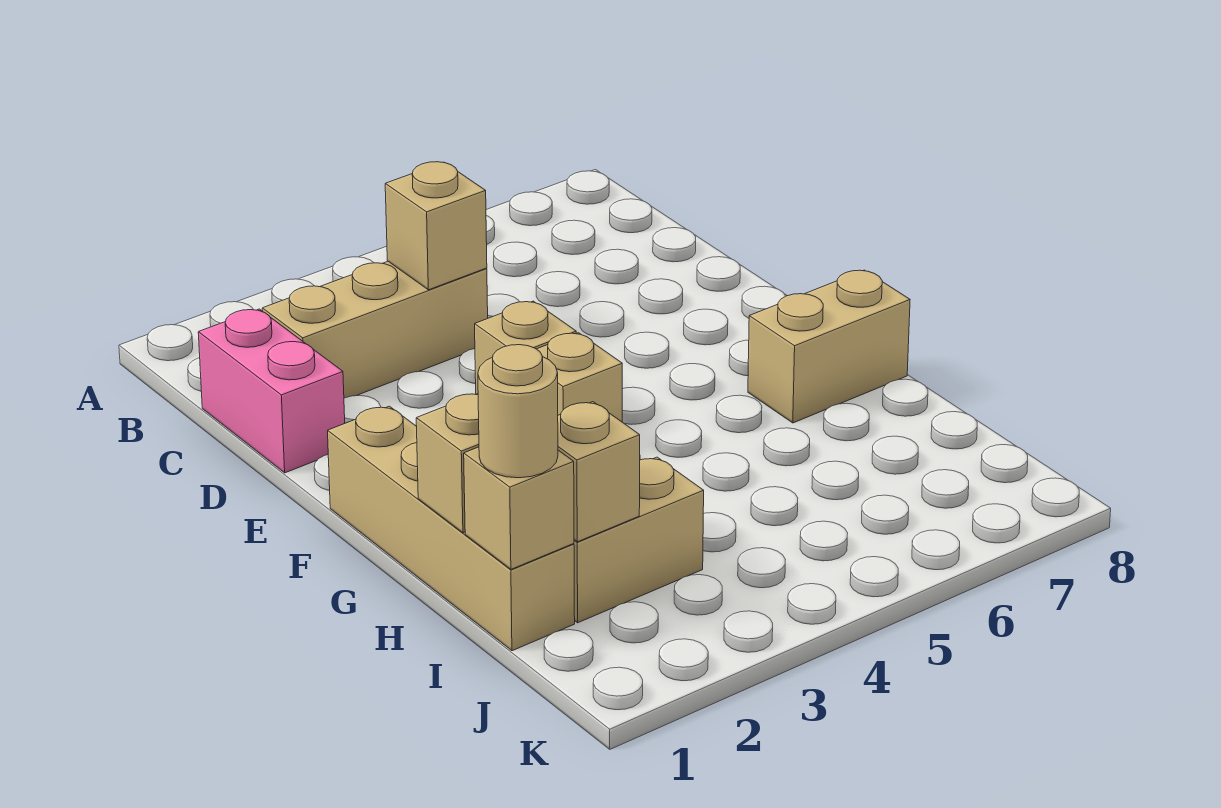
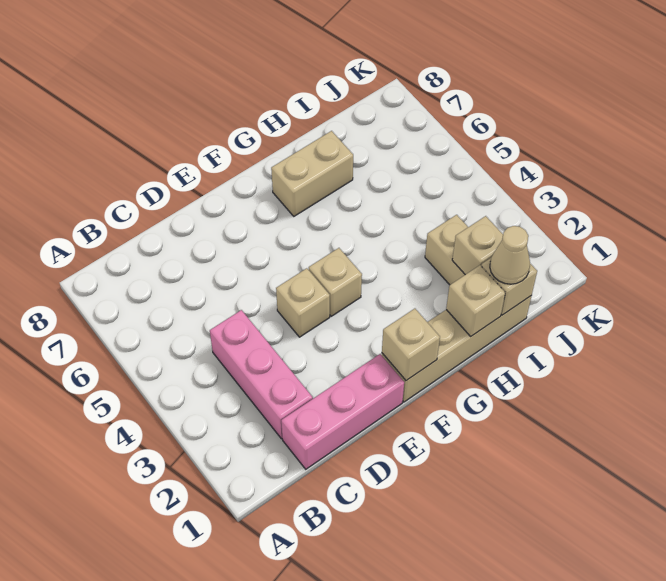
pink 1x2 brick [198,309,345,473] -> pink 1x3 brick [281,354,404,469]
tan 1x3 brick [262,262,488,398] -> pink 1x3 brick [210,310,313,439]
tan 1x1 brick [385,162,487,290] -> tan 1x1 brick moved to [382,309,440,381]
tan 1x2 brick [748,270,910,423] -> tan 1x2 brick turned to [271,131,353,216]
tan 1x1 round brick [478,345,558,478] -> tan 1x1 cone [490,226,530,284]

